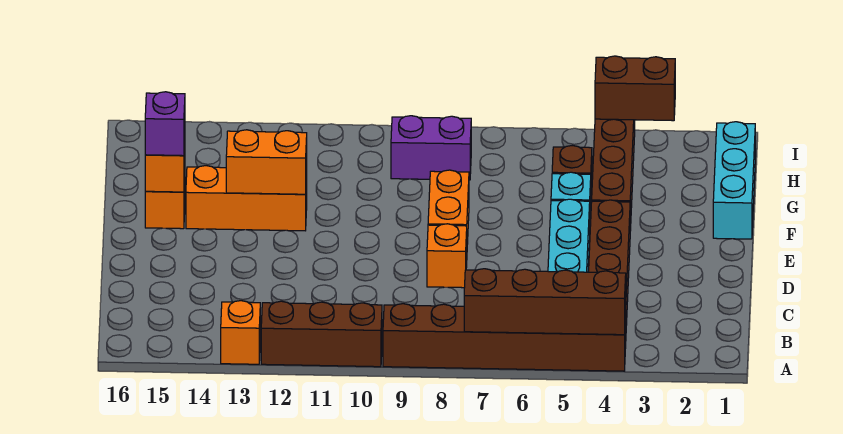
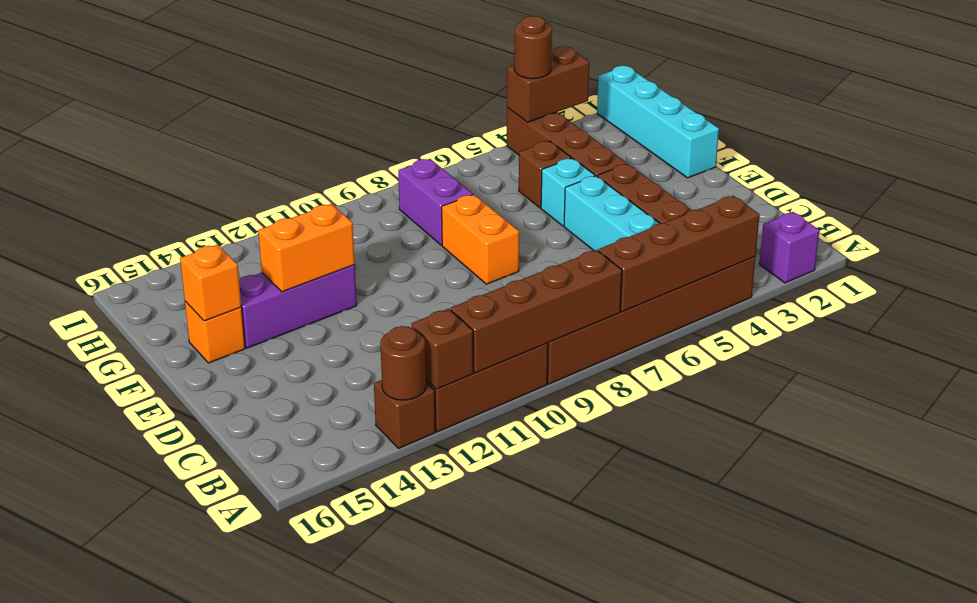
none -> brown 1x4 brick [451,250,622,373]
none -> brown 1x1 brick [412,309,473,389]
orange 1x1 brick [221,301,260,364] -> brown 1x1 brick [374,380,436,448]
none -> brown 1x1 round brick [380,326,426,400]
orange 1x1 brick [427,224,467,288] -> none
cyan 1x3 brick [713,122,755,239] -> cyan 1x4 brick [597,66,719,178]
orange 1x3 brick [186,166,307,231] -> purple 1x3 brick [239,265,357,348]
purple 1x1 brick [145,92,185,156] -> purple 1x1 brick moved to [759,212,819,283]
purple 1x2 brick [391,116,471,180] -> purple 1x2 brick turned to [398,159,473,245]
none -> brown 1x1 round brick [514,16,552,79]

